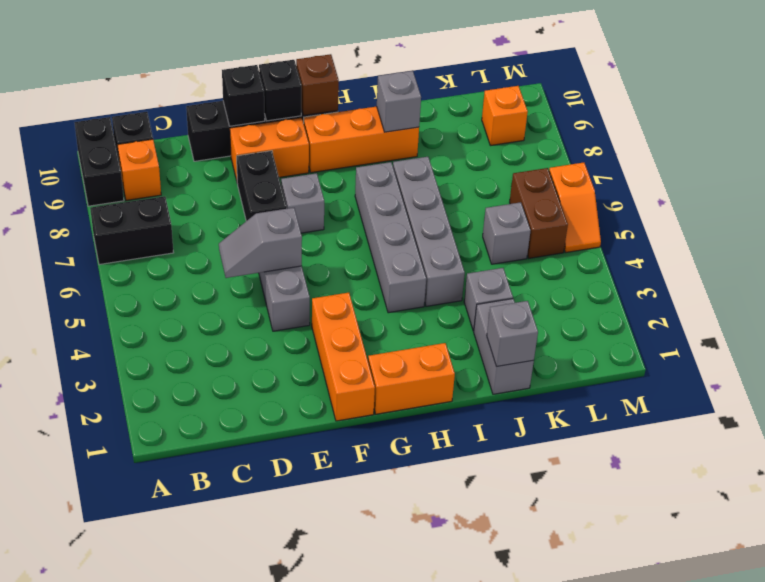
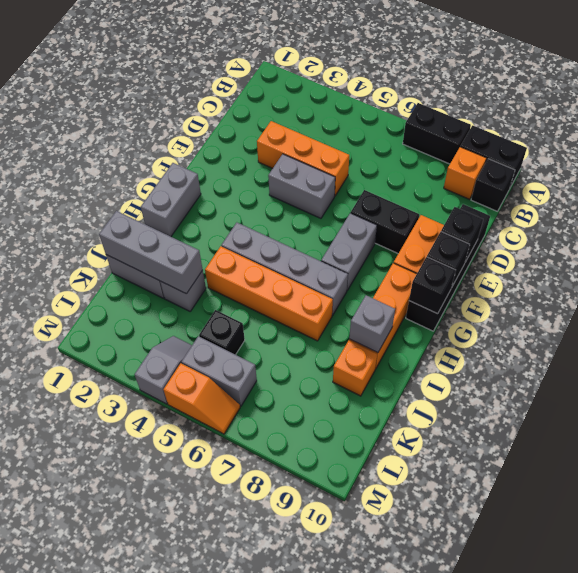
black 1x2 brick [90,196,174,265] -> black 1x2 brick turned to [403,103,471,164]
grey 1x2 slope [219,208,302,278] -> grey 1x2 slope moved to [135,336,192,404]
orange 1x3 brick [312,293,375,421] -> orange 1x3 brick moved to [257,121,349,196]
grey 1x1 brick [281,173,324,233] -> grey 1x2 brick [321,213,377,290]
orange 1x2 brick [368,343,455,414] -> grey 1x2 brick [141,163,201,237]
brown 1x1 brick [296,54,339,116] -> black 1x1 brick [409,257,456,314]
grey 1x4 brick [393,157,465,306] -> orange 1x4 brick [205,246,333,341]
grey 1x1 brick [487,301,538,367] -> grey 1x3 brick [99,211,203,294]
grey 1x1 brick [483,202,531,264] -> black 1x1 brick [199,310,245,355]
brown 1x2 brick [510,168,568,258] -> grey 1x2 brick [182,336,257,406]
orange 1x1 brick [482,86,528,146] -> orange 1x1 brick moved to [333,340,377,396]
orange 1x2 slope [549,163,601,253] -> orange 1x2 slope turned to [164,363,240,434]

